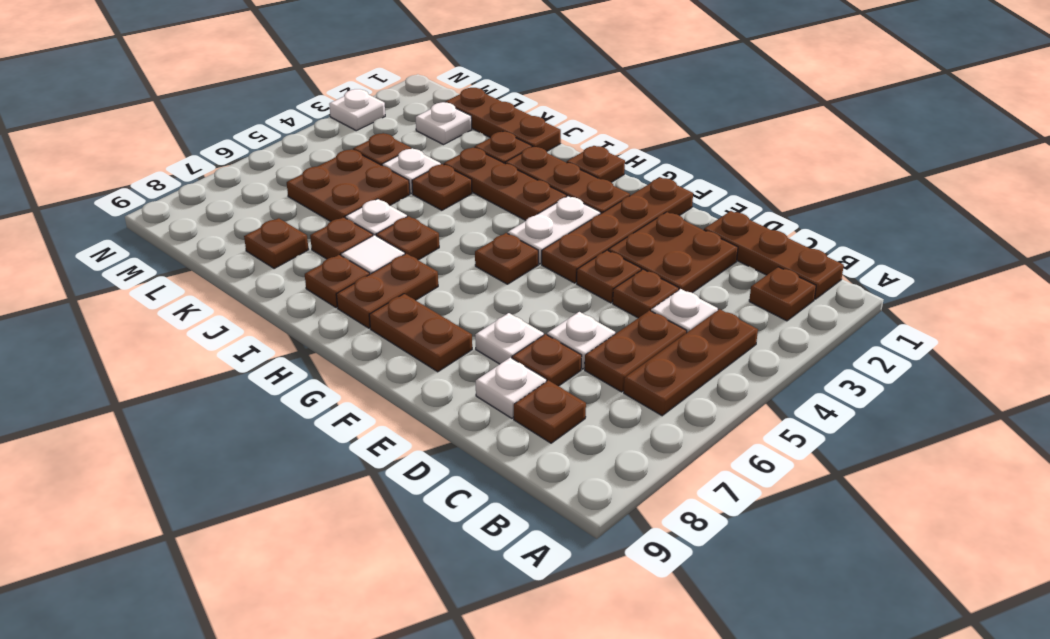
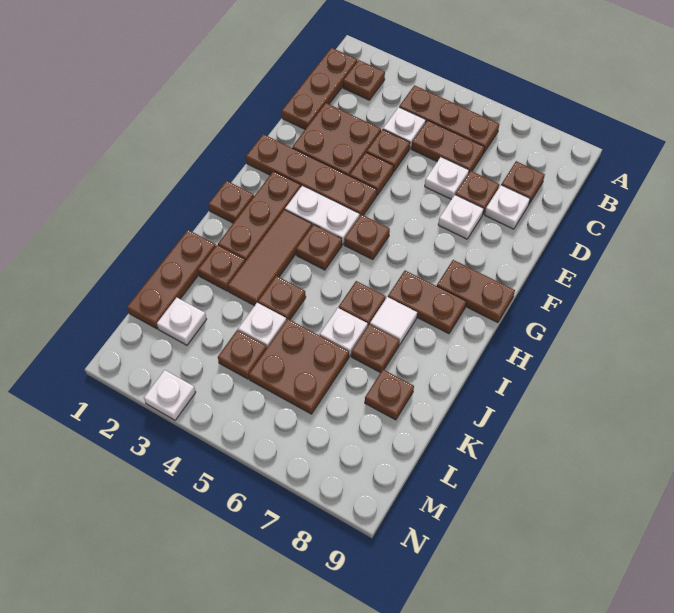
brown 1x2 plate [369,294,472,372] -> brown 1x2 plate turned to [437,260,515,323]
brown 1x3 plate [444,148,567,220] -> brown 1x3 tile [228,210,312,306]
brown 1x1 plate [305,255,370,308] -> brown 1x1 plate moved to [296,225,342,270]

